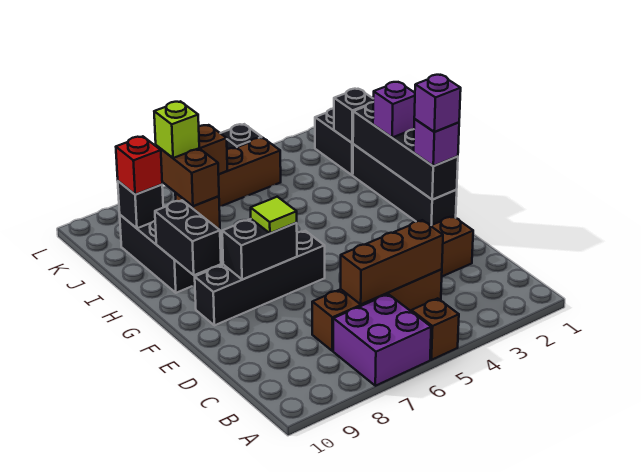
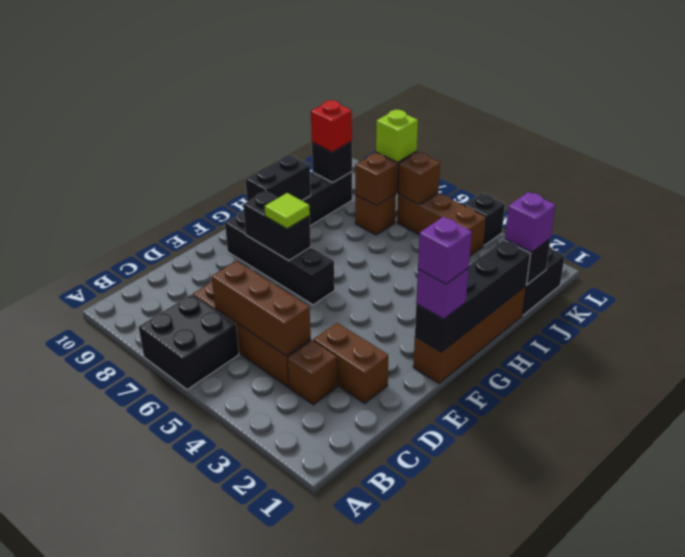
brown 1x1 brick [411,298,459,360] -> brown 1x1 brick moved to [287,340,337,405]
purple 2x2 brick [333,294,431,386] -> black 2x2 brick [139,294,239,390]
black 1x4 brick [353,144,457,226] -> brown 1x4 brick [413,286,526,383]
purple 1x1 brick [373,82,415,137] -> purple 1x1 brick moved to [505,192,555,252]

